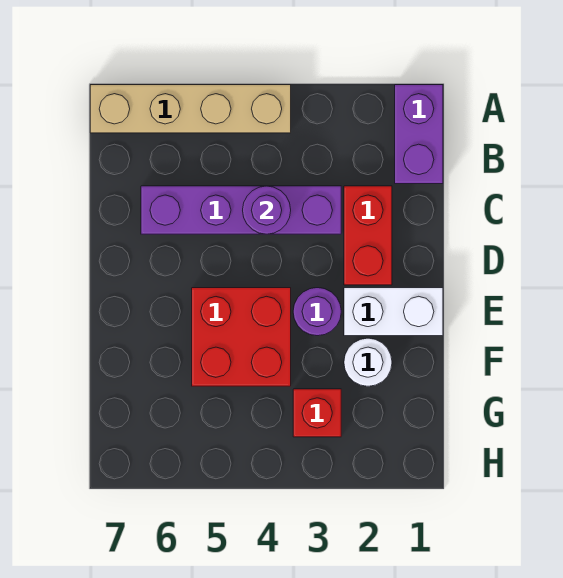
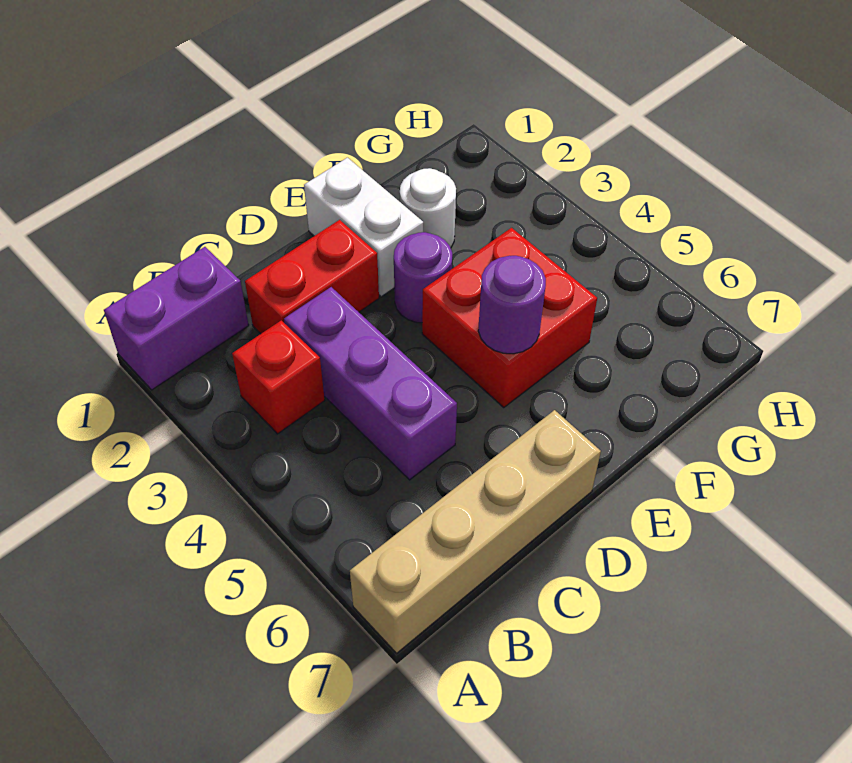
tan 1x4 brick [90,85,291,133] -> tan 1x4 brick turned to [350,410,601,653]
purple 1x4 brick [141,186,341,234] -> purple 1x3 brick [284,287,457,480]
purple 1x1 round brick [243,186,291,234] -> purple 1x1 round brick moved to [478,256,546,354]
red 1x1 brick [293,389,341,437] -> red 1x1 brick moved to [232,320,325,434]

